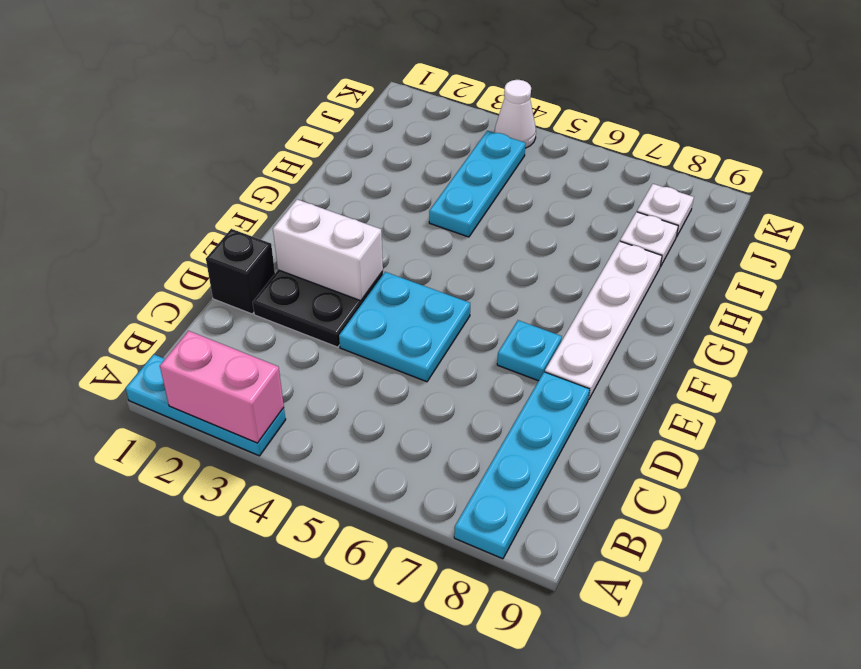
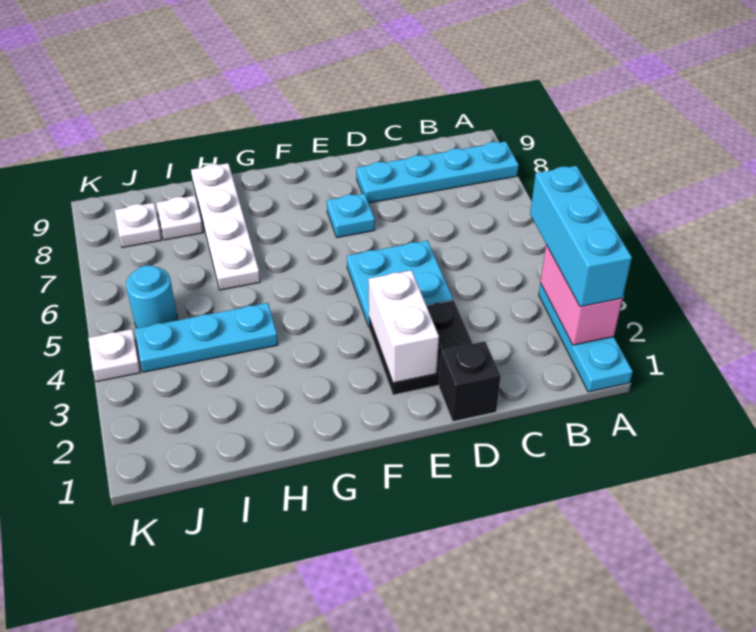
none -> cyan 1x3 brick [530,166,632,307]
white 1x4 plate [545,241,662,400] -> white 1x4 plate turned to [191,163,260,290]
none -> cyan 1x1 round brick [126,266,177,328]
white 1x1 cone [495,80,536,148] -> white 1x1 plate [88,329,141,382]

